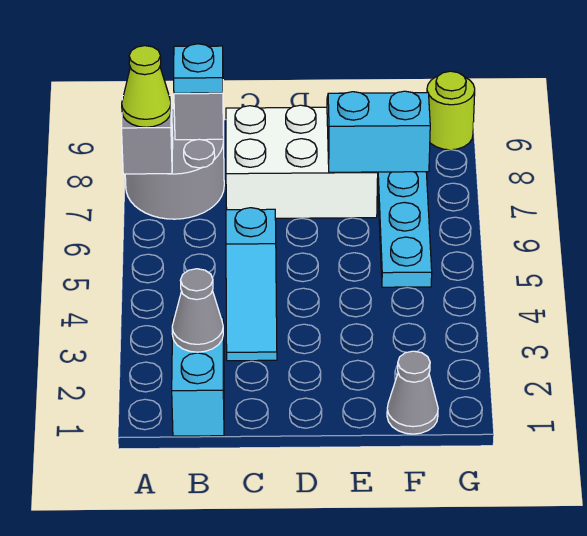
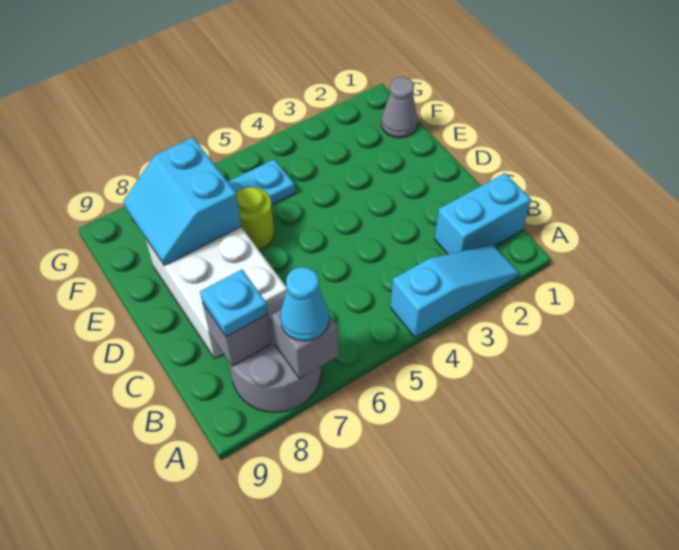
lime 1x1 cone [122,46,171,127] -> cyan 1x1 cone [280,267,329,341]
grey 1x1 cone [172,269,223,352] -> none
cyan 1x3 slope [226,208,277,361] -> cyan 1x3 slope moved to [391,245,519,338]
lime 1x1 round brick [427,71,475,150] -> lime 1x1 round brick moved to [236,187,274,249]

